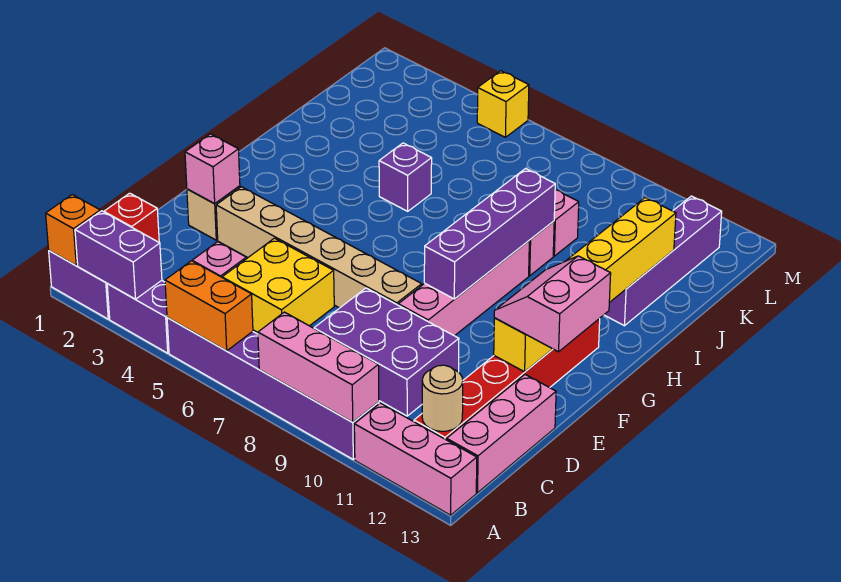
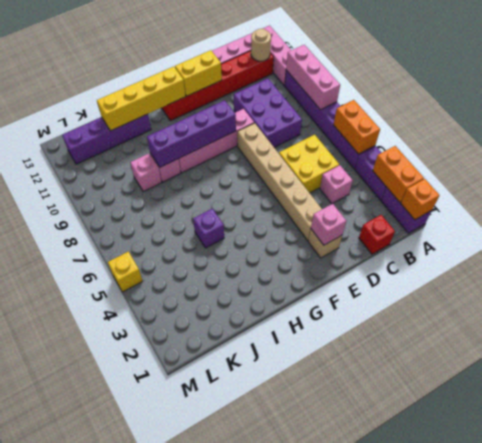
purple 1x2 brick [75,211,162,299] -> orange 1x2 brick [373,146,424,203]
pink 2x2 slope [494,256,611,352] -> none

